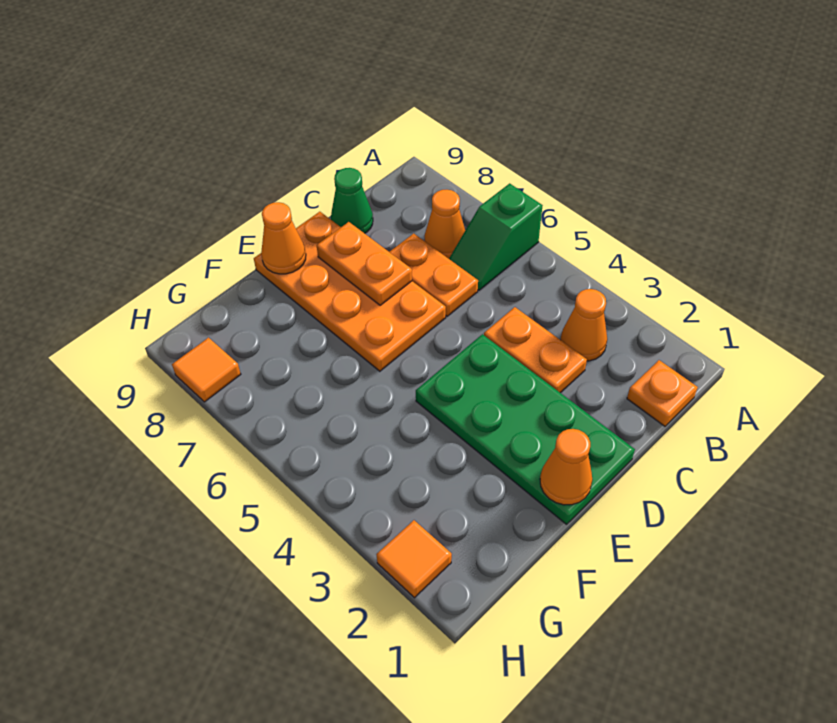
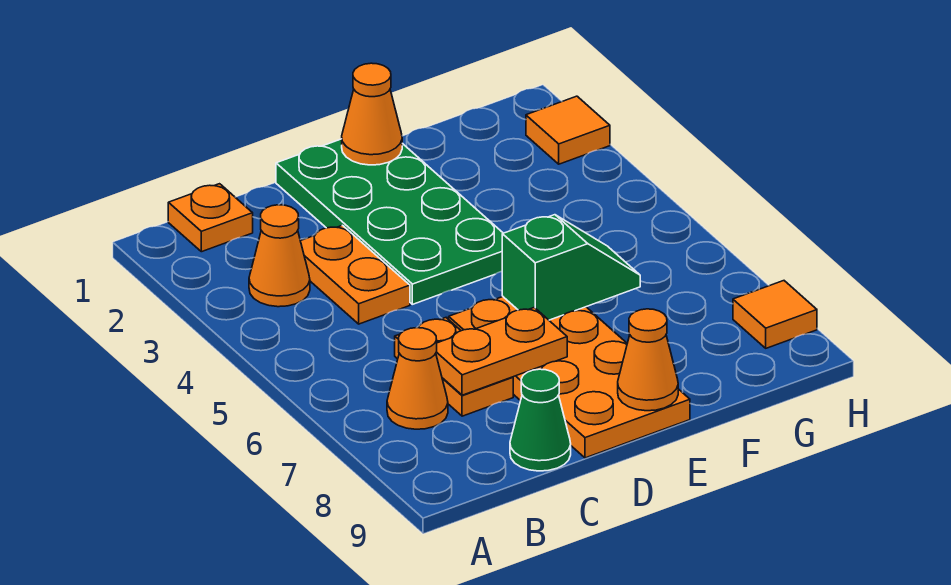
green 1x2 slope [449,183,543,290] -> green 1x2 slope moved to [502,215,640,320]
orange 1x2 plate [317,222,412,305] -> orange 1x2 plate turned to [436,307,567,395]

